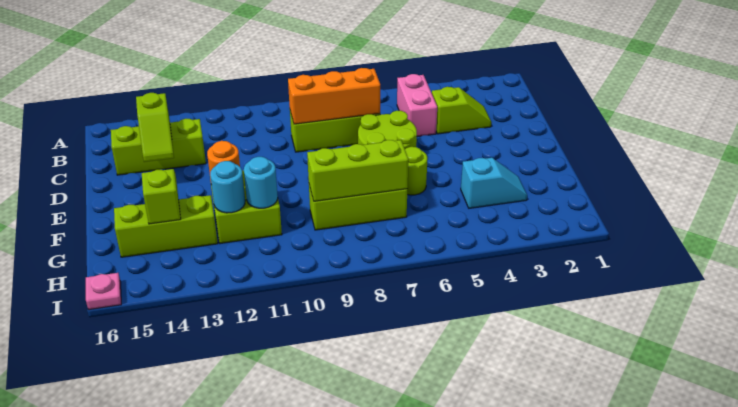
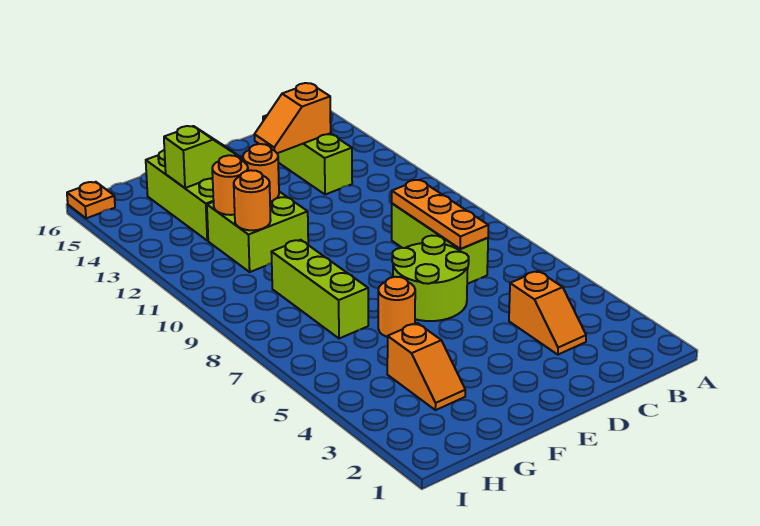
pink 1x2 brick [397,74,437,137] -> none
lime 1x2 slope [432,87,492,134] -> orange 1x2 slope [509,271,586,355]
orange 1x3 brick [288,68,380,124] -> orange 1x3 plate [392,180,489,249]
lime 1x2 slope [136,93,174,162] -> orange 1x2 slope [254,83,331,153]
lime 1x1 round brick [405,147,427,195] -> orange 1x1 round brick [378,277,415,337]
cyan 1x2 slope [461,158,527,208] -> orange 1x2 slope [387,323,465,410]
lime 1x3 brick [307,140,408,201] -> none
cyan 1x1 round brick [244,157,278,208] -> orange 1x1 round brick [234,170,271,230]
cyan 1x1 round brick [210,161,245,213] -> orange 1x1 round brick [212,155,248,215]
pink 1x1 plate [86,273,121,310] -> orange 1x1 plate [67,182,115,218]

